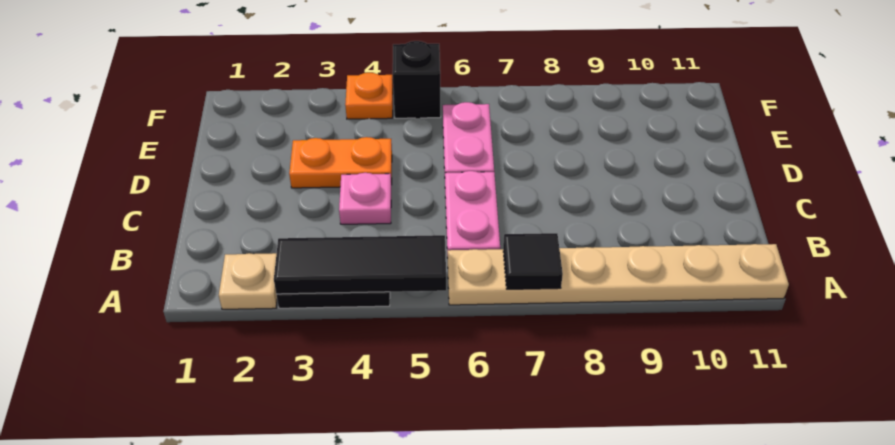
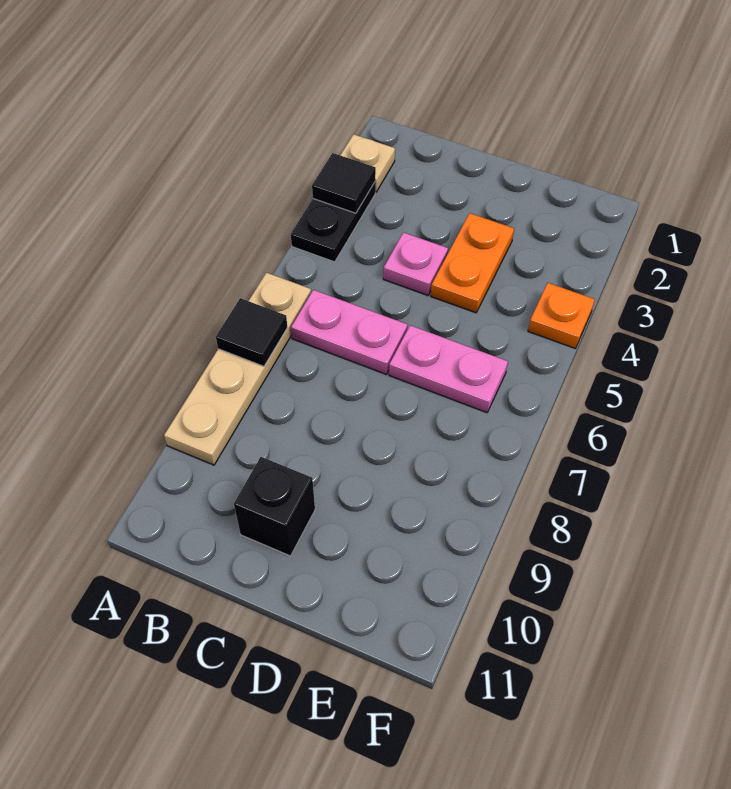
black 1x3 tile [274,235,446,294] -> black 1x1 tile [312,153,376,213]
tan 1x6 plate [448,244,789,305] -> tan 1x4 plate [164,273,311,465]
black 1x1 brick [393,41,441,118] -> black 1x1 brick moved to [234,457,315,556]

